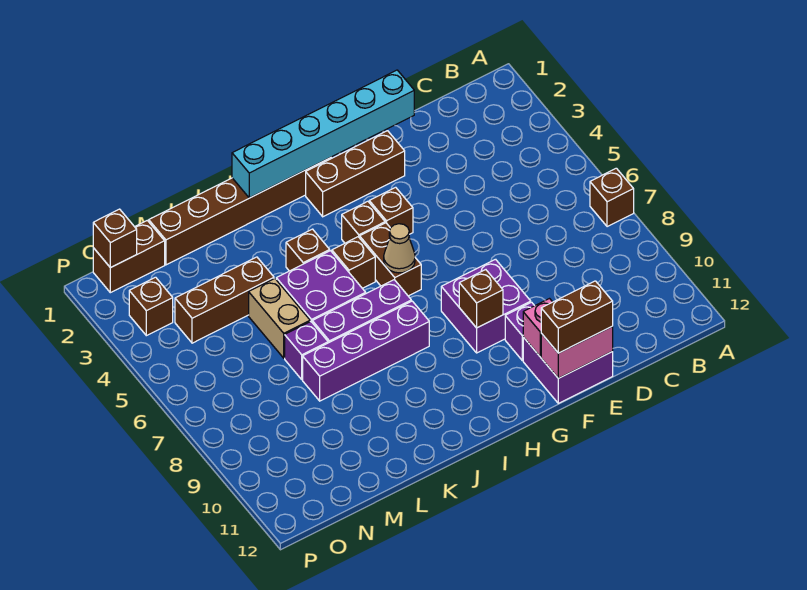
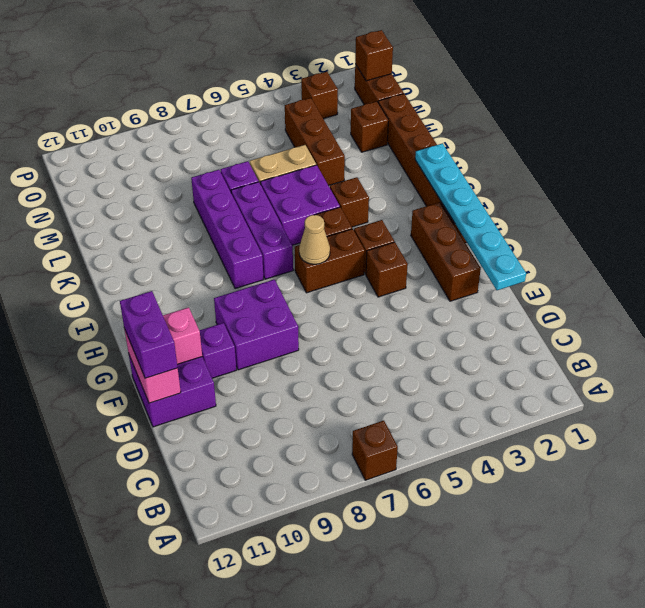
cyan 1x6 brick [232,70,414,198] -> cyan 1x6 plate [415,143,526,290]
brown 1x2 brick [541,281,613,353] -> purple 1x2 brick [120,291,178,378]
brown 1x1 brick [459,270,503,328] -> brown 1x1 brick moved to [351,101,388,152]

